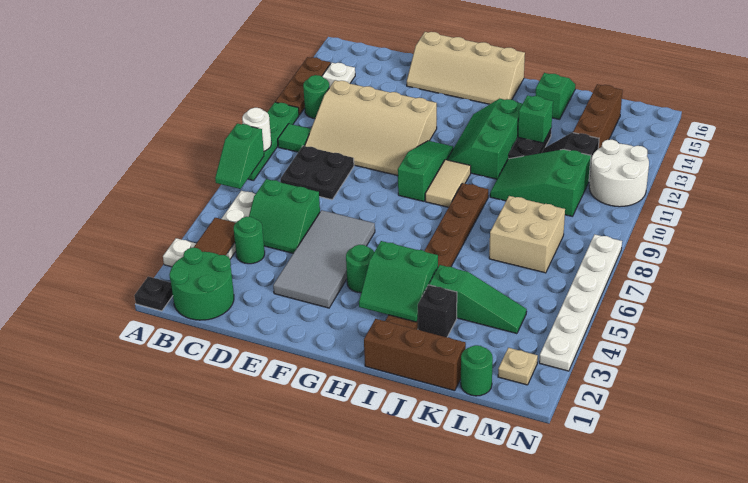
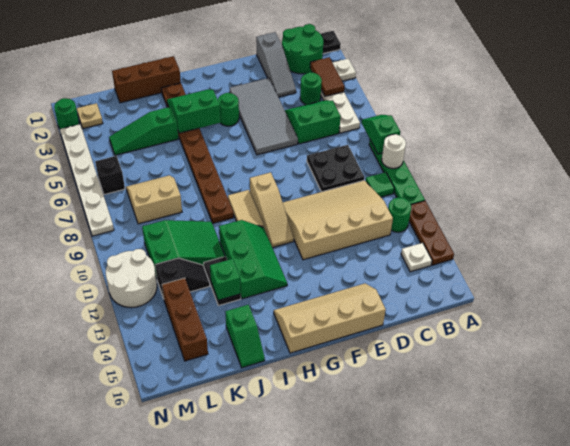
none -> grey 1x3 slope [256,32,296,97]
green 1x3 slope [398,141,453,201] -> tan 1x3 slope [250,172,294,248]
black 1x1 brick [418,285,457,337] -> black 1x1 brick moved to [95,156,125,195]
tan 2x2 brick [489,196,565,273] -> tan 2x2 slope [126,175,182,224]
green 1x1 round brick [461,345,493,396] -> green 1x1 round brick moved to [54,98,79,129]

